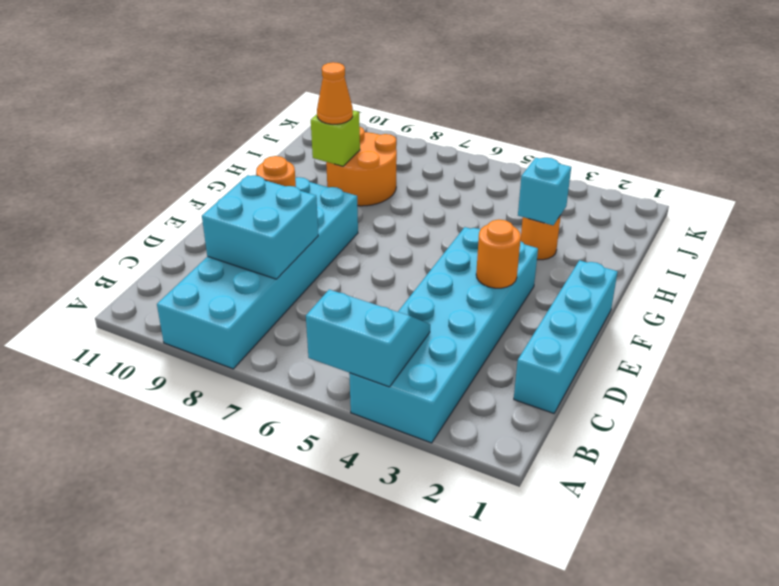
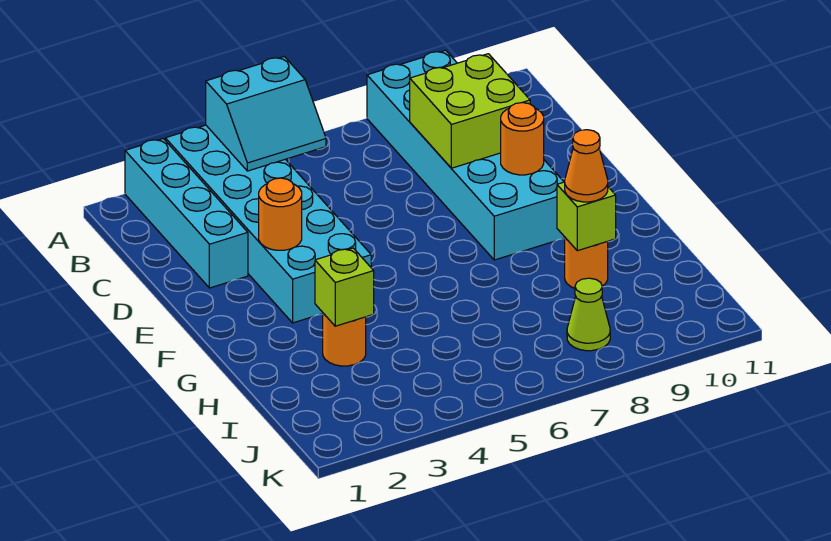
cyan 1x4 brick [514,260,618,413] -> cyan 1x4 brick moved to [125,139,248,288]
cyan 2x2 brick [202,175,318,279] -> lime 2x2 brick [410,54,530,168]
cyan 1x1 brick [518,158,571,225] -> lime 1x1 brick [315,248,374,326]
orange 2x2 round brick [326,127,397,206] -> orange 1x1 round brick [564,238,608,288]
none -> lime 1x1 cone [567,278,610,351]

